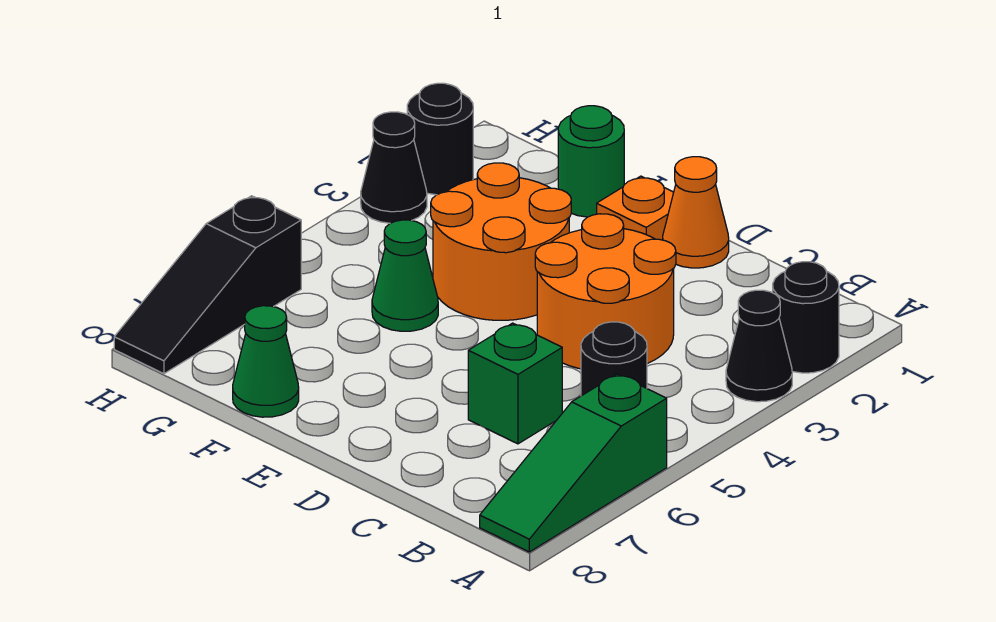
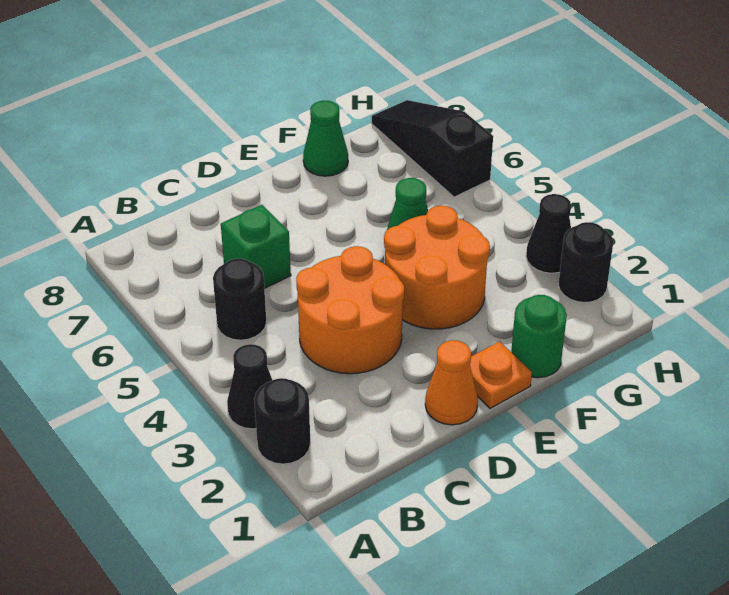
green 1x3 slope [480,374,667,552] -> none

